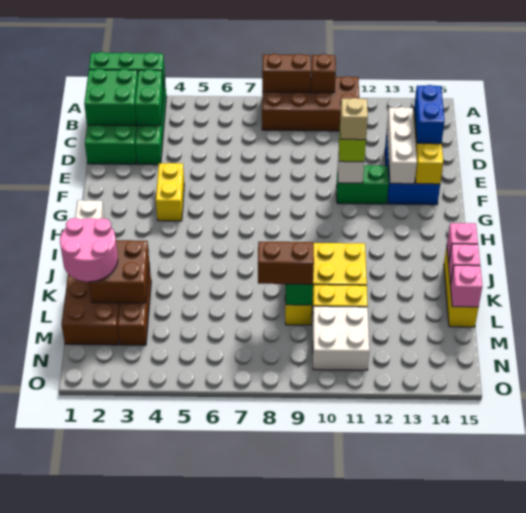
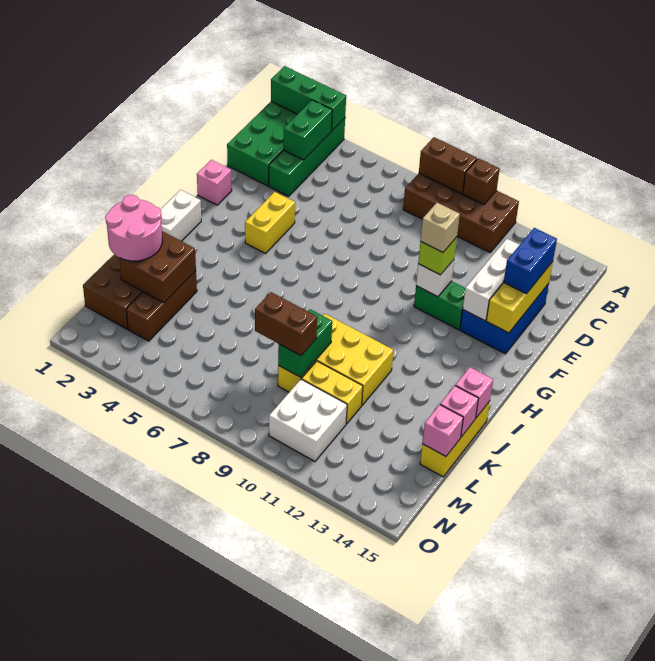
green 2x2 brick [84,69,138,126] -> none
none -> pink 1x1 brick [197,160,232,205]

